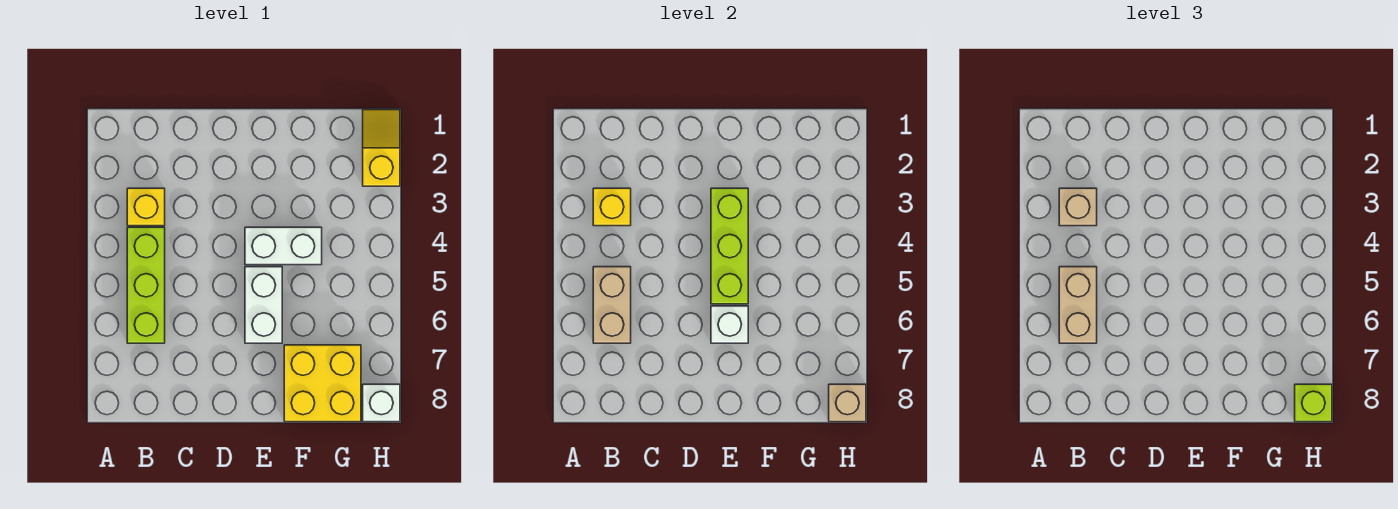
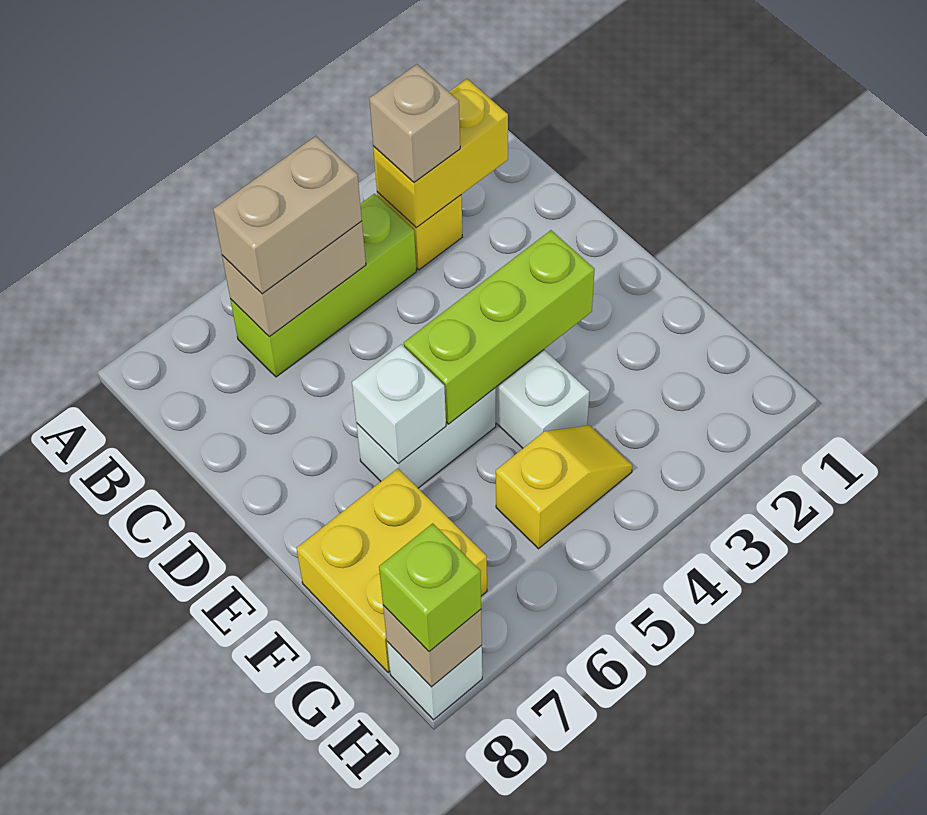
yellow 1x1 brick [593,188,631,226] -> yellow 1x2 brick [373,79,508,227]
yellow 1x2 slope [363,110,400,186] -> yellow 1x2 slope moved to [496,425,632,549]

